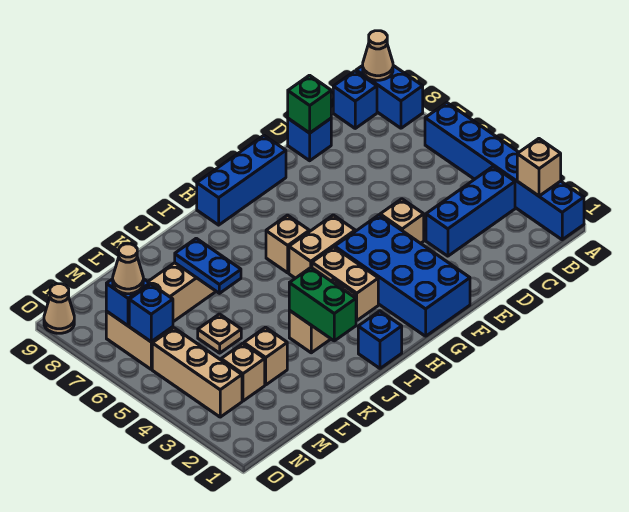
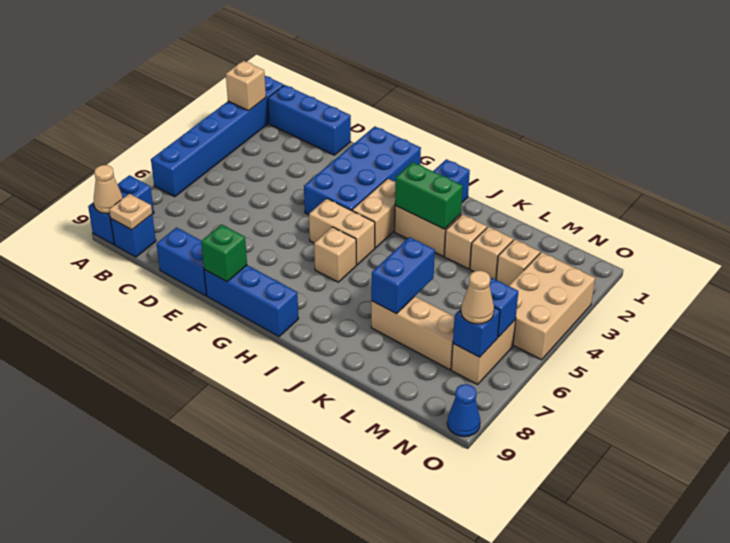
blue 1x3 brick [426,167,515,256] -> blue 1x3 brick moved to [268,85,351,155]
blue 1x1 brick [288,119,331,161] -> blue 1x2 brick [157,227,207,296]
green 1x1 brick [288,75,331,133] -> green 1x1 brick moved to [201,225,247,282]
tan 1x1 brick [380,199,424,243] -> tan 1x1 brick moved to [444,214,487,269]
green 1x2 brick [289,268,356,341] -> green 1x2 brick turned to [395,162,463,229]
blue 1x2 plate [175,238,241,293] -> blue 1x2 brick [371,237,435,314]
tan 1x1 plate [198,314,241,353] -> tan 1x1 plate moved to [109,194,152,230]
tan 1x3 brick [152,328,242,417] -> tan 2x3 brick [509,252,595,360]
tan 1x1 cone [44,284,74,333] -> blue 1x1 cone [447,384,480,437]

